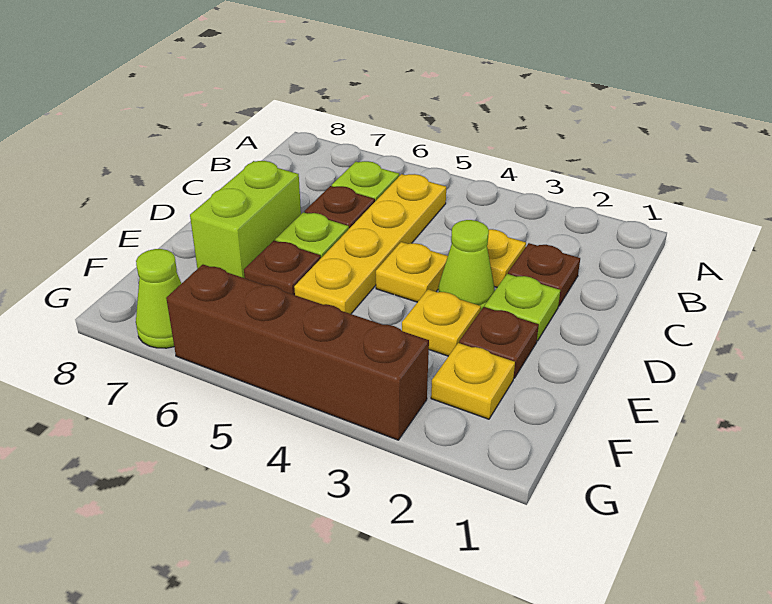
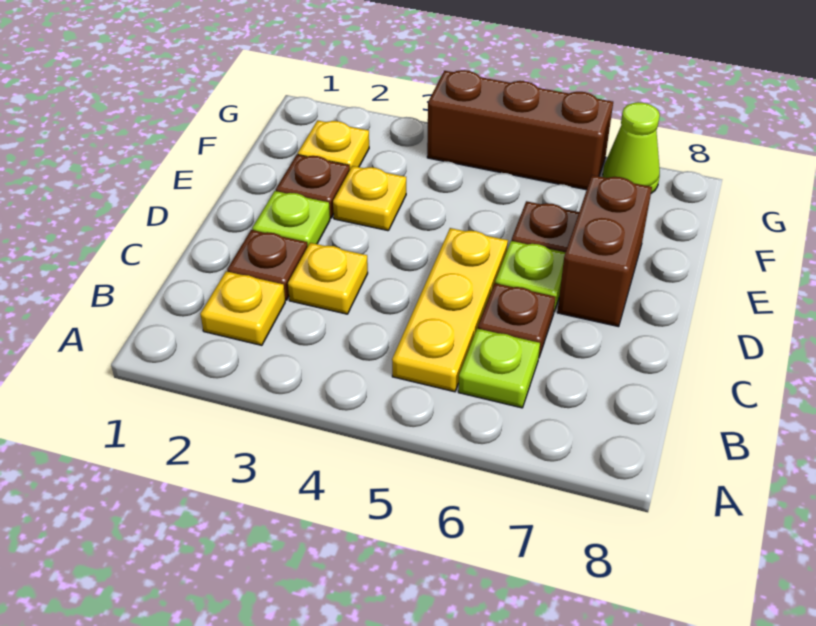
yellow 1x4 plate [294,174,446,314] -> yellow 1x3 plate [392,228,508,392]
lime 1x1 cone [438,220,495,311] -> none
yellow 1x1 plate [376,242,448,302] -> yellow 1x1 plate moved to [200,271,285,345]
lime 1x2 brick [190,161,301,278] -> brown 1x2 brick [557,175,652,327]
brown 1x4 brick [166,265,429,440] -> brown 1x3 brick [427,70,613,190]

